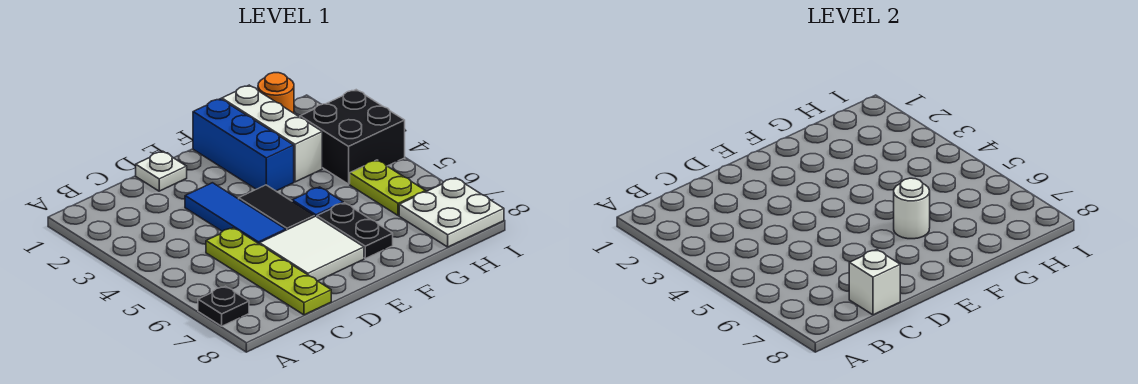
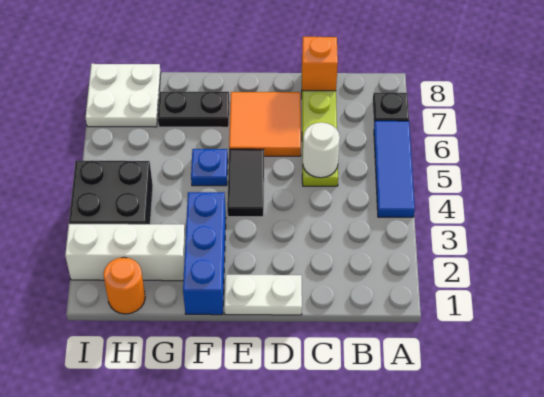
white 1x1 brick [849,250,900,315] -> orange 1x1 brick [302,37,338,91]
white 1x1 plate [136,151,187,191] -> white 1x2 plate [224,275,302,315]
blue 1x3 tile [185,183,286,244] -> blue 1x3 tile moved to [374,121,415,217]
white 2x2 tile [260,216,364,281] -> orange 2x2 tile [229,92,301,156]
black 1x2 plate [317,203,393,258] -> black 1x2 plate turned to [158,91,229,127]
white 1x1 round brick [894,178,930,239] -> white 1x1 round brick moved to [303,122,340,178]
white 1x3 brick [222,85,322,182] -> white 1x3 brick turned to [65,224,186,281]
lime 1x2 plate [350,160,426,216] -> none

